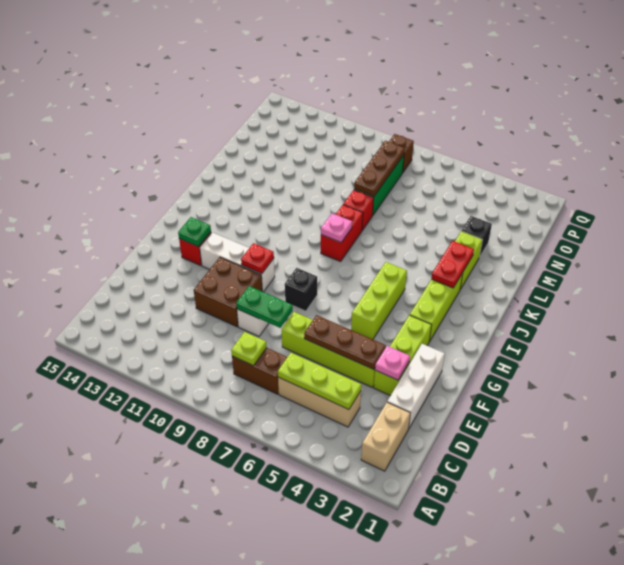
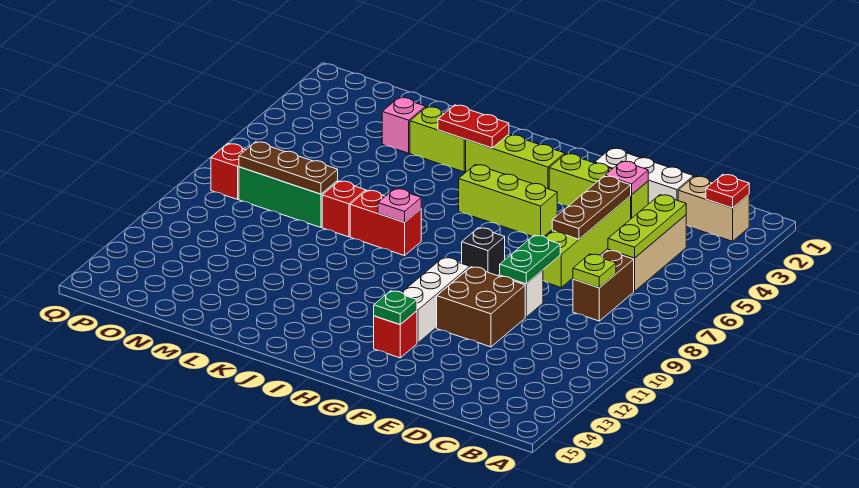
red 1x1 plate [241,243,274,274] -> red 1x1 plate moved to [706,175,749,208]
black 1x1 brick [462,216,492,257] -> pink 1x1 brick [382,97,426,153]
brown 1x1 brick [389,134,414,173] -> red 1x1 brick [211,144,246,199]

